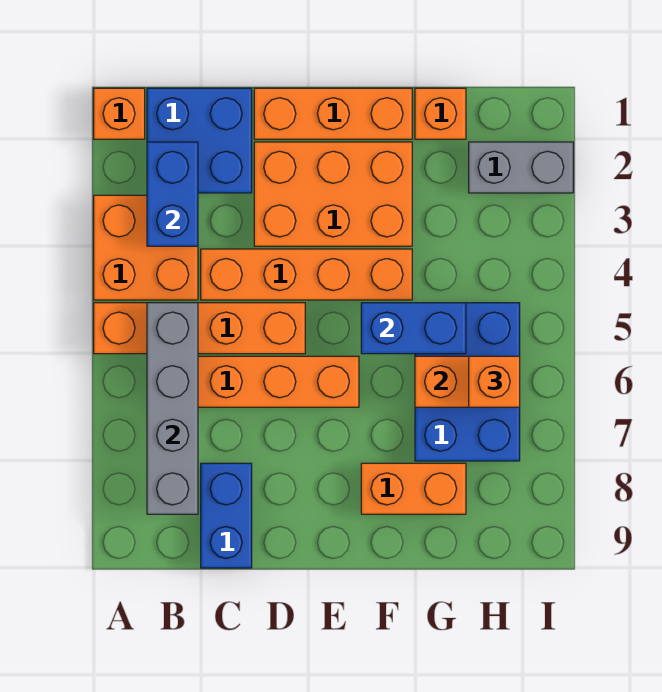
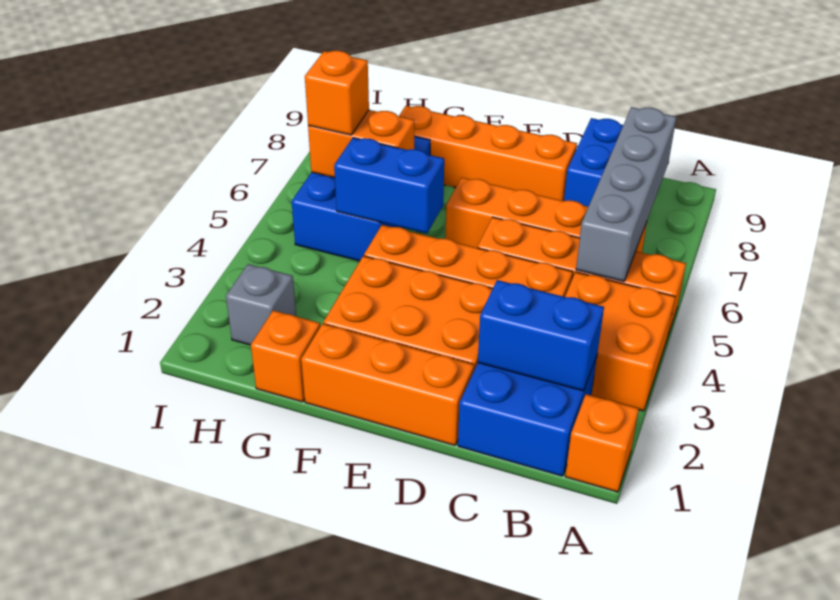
blue 1x2 brick [147,142,198,246] -> blue 1x2 brick turned to [478,280,604,391]
orange 1x2 brick [361,463,466,514] -> orange 1x4 brick [399,106,577,201]
grey 1x2 brick [469,142,573,193] -> grey 1x1 brick [226,264,296,345]

